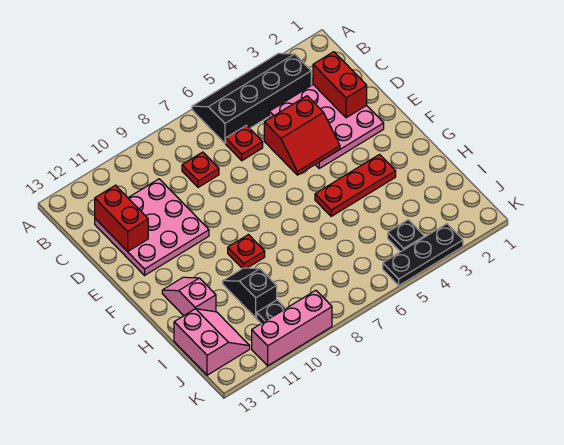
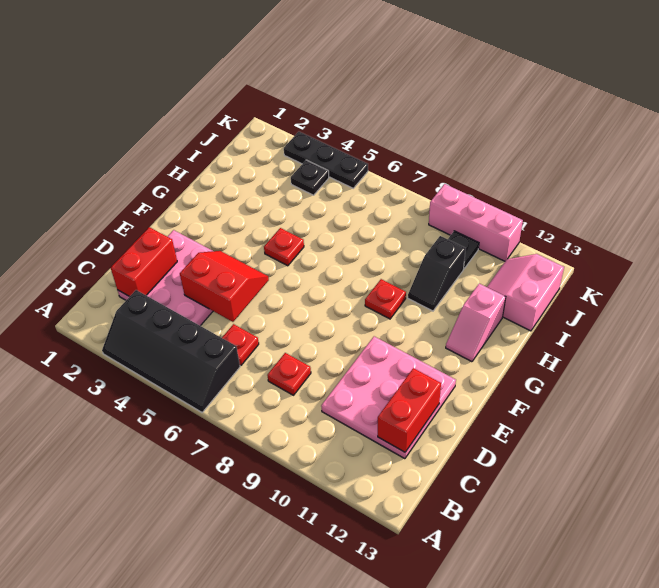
red 1x3 plate [315,155,396,216] -> red 1x1 plate [264,228,304,266]

